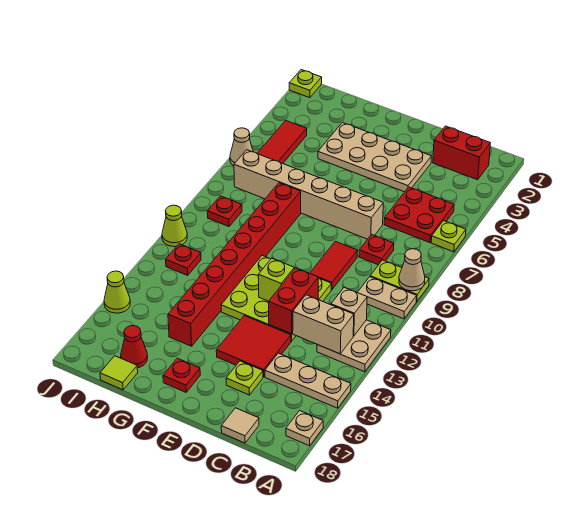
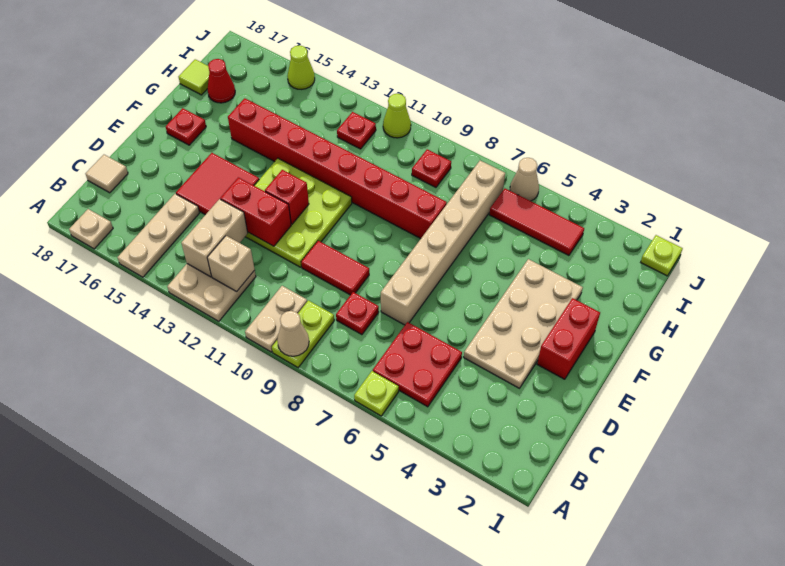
red 1x2 brick [433,126,490,180] -> red 1x2 brick moved to [537,298,600,379]
lime 1x1 plate [226,361,263,395] -> none
lime 1x1 brick [258,258,294,301] -> red 1x1 brick [265,170,309,224]

